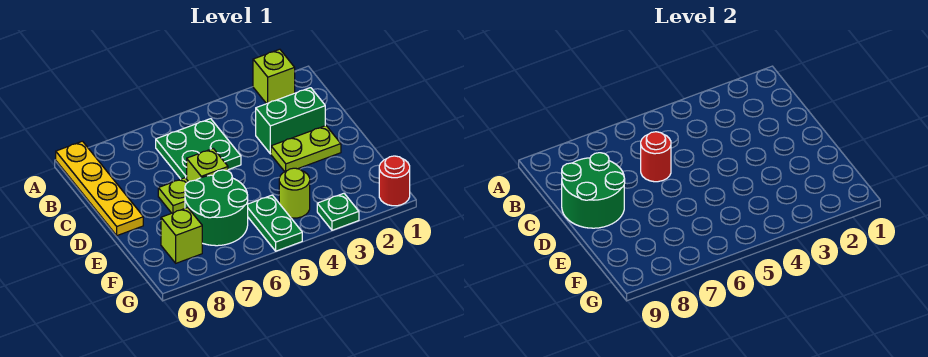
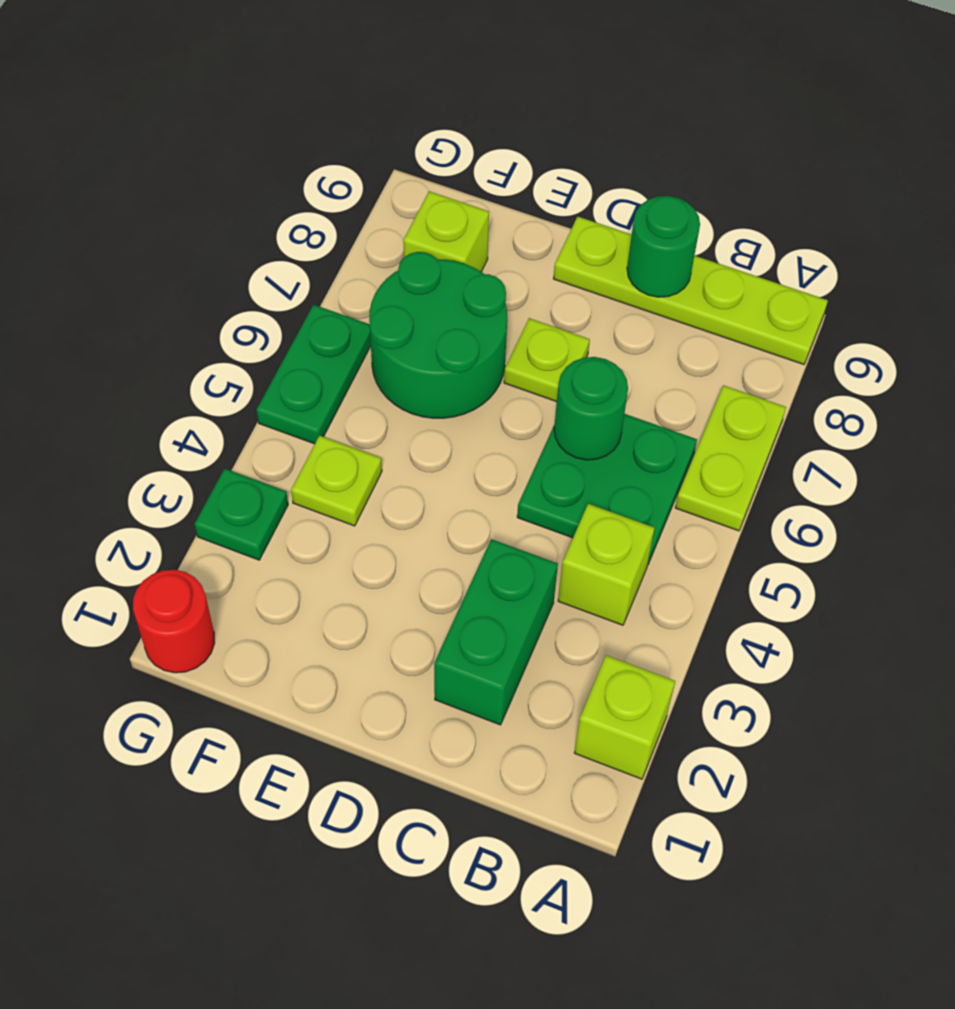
yellow 1x4 plate [56,141,143,236] -> lime 1x4 plate [553,217,828,365]
red 1x1 round brick [641,132,671,182] -> green 1x1 round brick [554,357,628,460]
green 2x2 round brick [562,153,625,228] -> green 1x1 round brick [627,196,700,297]
lime 1x2 plate [271,126,341,172] -> lime 1x2 plate moved to [675,385,786,531]
lime 1x1 brick [187,149,228,182] -> lime 1x1 brick moved to [558,504,654,625]
lime 1x1 round brick [279,168,310,218] -> lime 1x1 plate [291,436,382,526]
green 1x2 plate [248,195,302,251] -> green 1x2 plate turned to [257,305,371,444]

